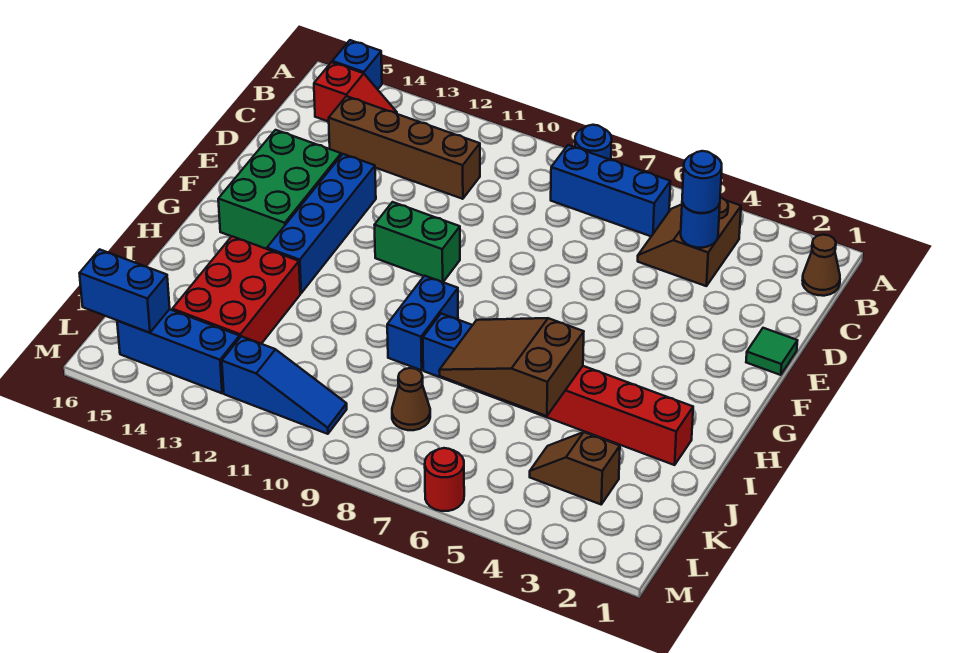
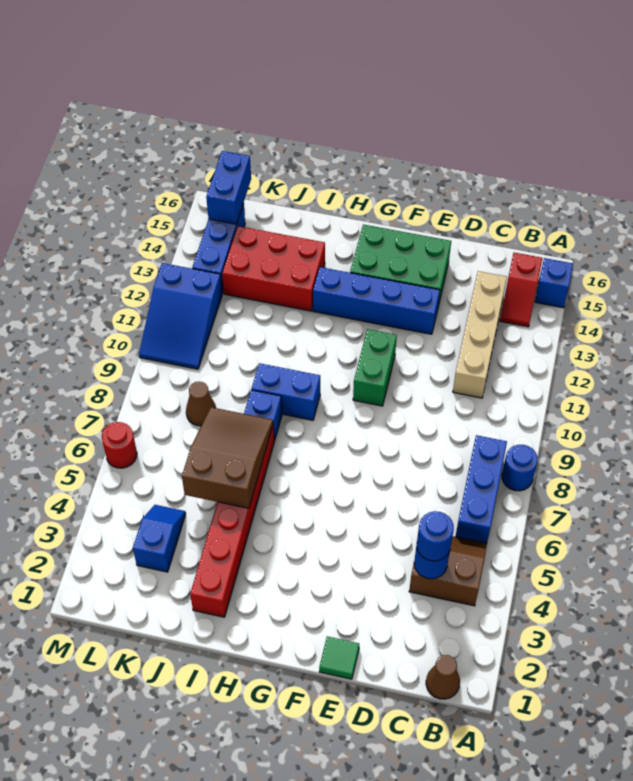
brown 1x4 brick [329,96,480,199] -> tan 1x4 brick [453,271,507,398]
brown 1x2 slope [530,432,620,504] -> blue 1x2 slope [133,505,186,572]
blue 1x3 slope [222,336,347,434] -> blue 2x3 slope [139,263,222,369]

